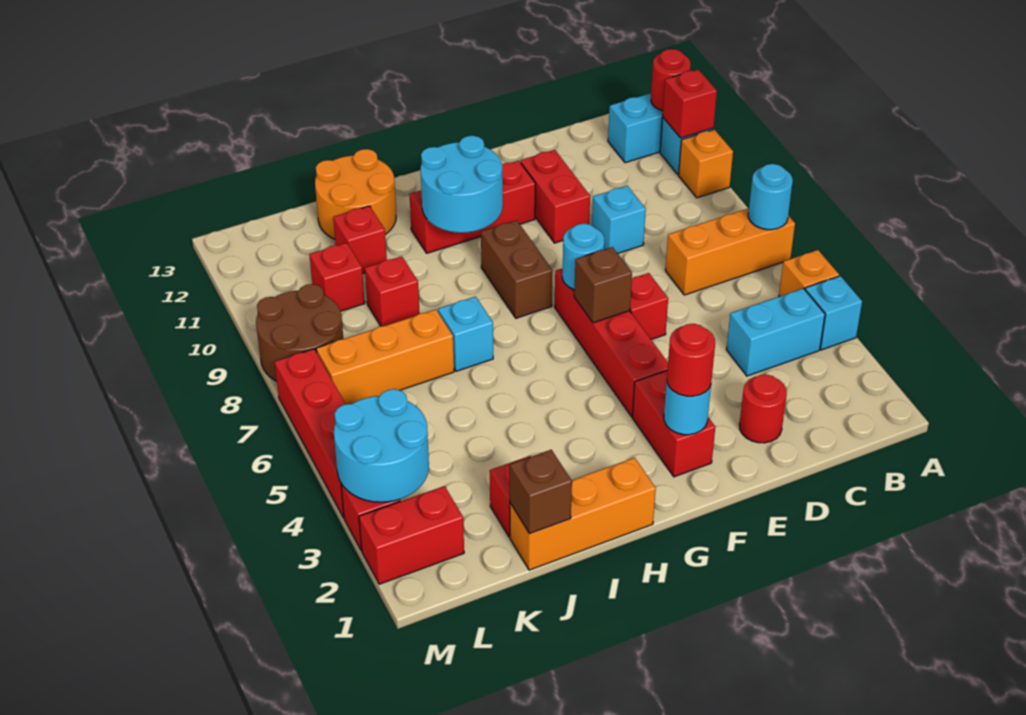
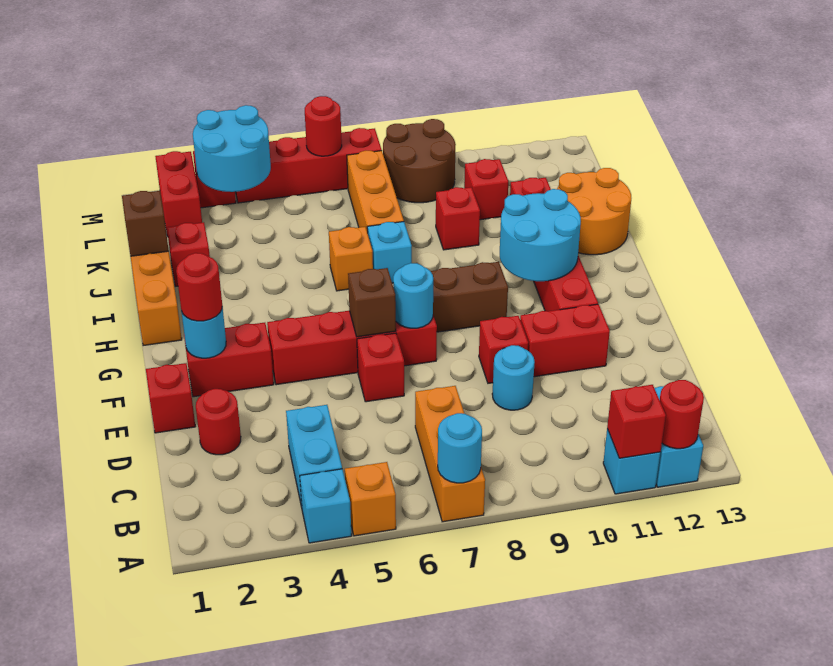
orange 1x1 brick [679,130,733,198] -> orange 1x1 brick moved to [329,227,373,291]
cyan 1x1 brick [592,186,646,253] -> cyan 1x1 round brick [492,345,535,410]
none -> red 1x1 brick [146,363,195,433]
none -> red 1x1 brick [479,316,528,383]
none -> red 1x1 round brick [305,96,342,156]

